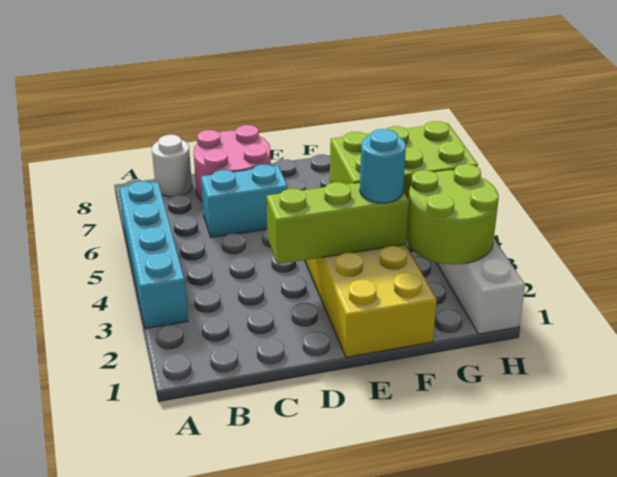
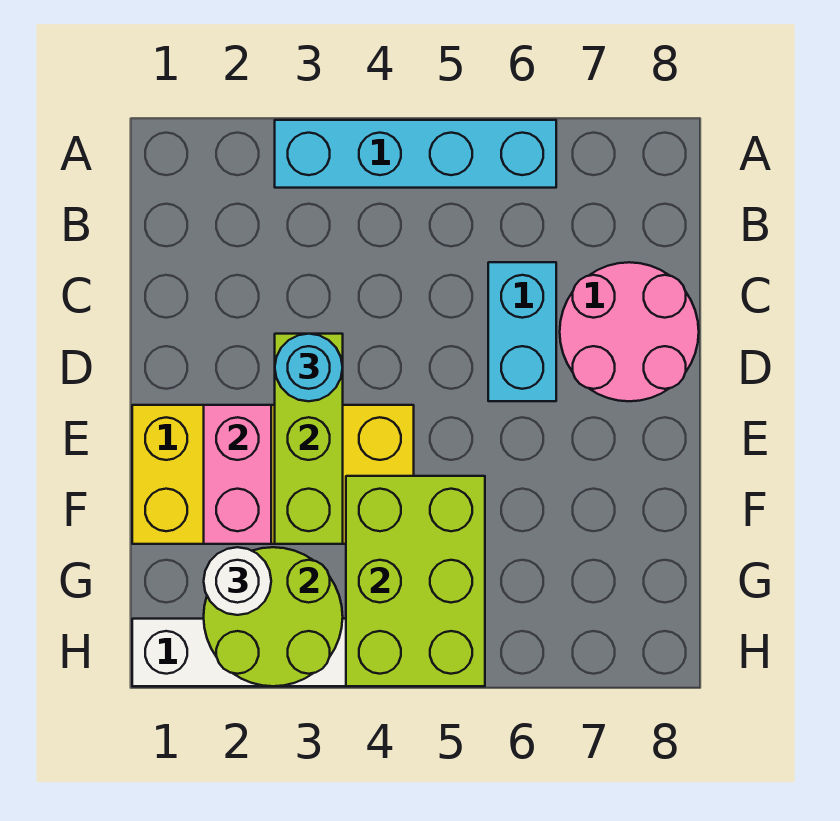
white 1x1 round brick [152,135,192,197] -> white 1x1 round brick moved to [204,547,271,615]
none -> pink 1x2 brick [204,405,271,544]
cyan 1x1 round brick [360,129,406,203] -> cyan 1x1 round brick moved to [275,334,343,401]

